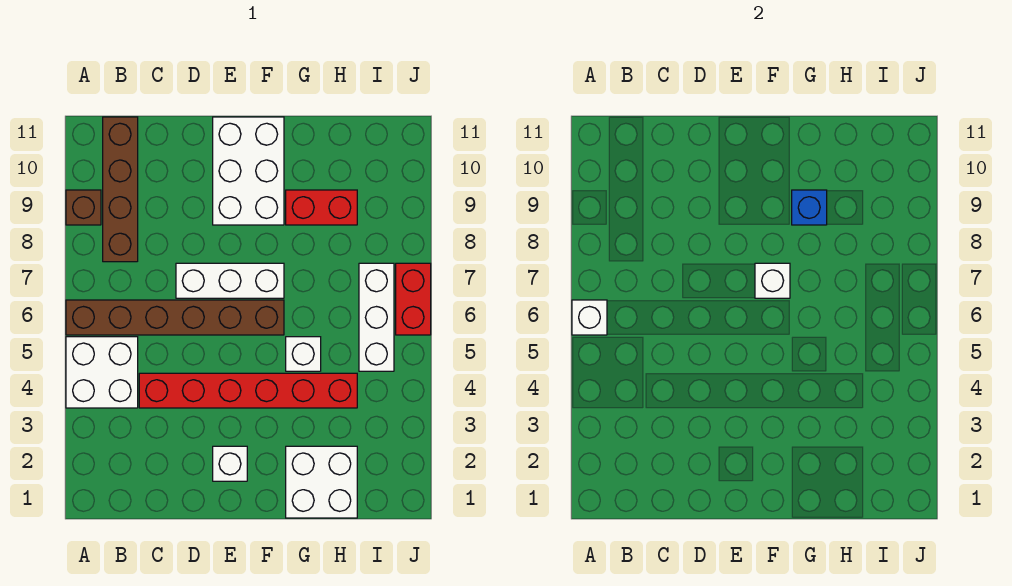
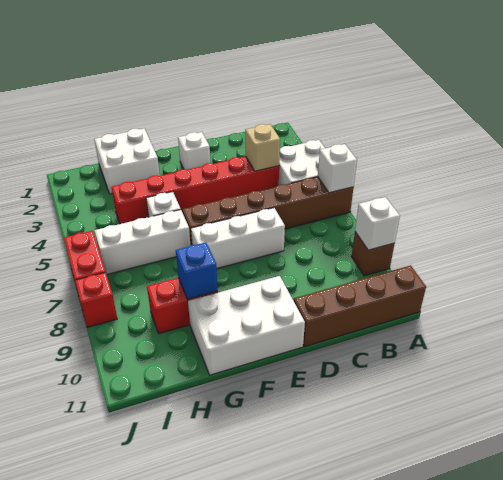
brown 1x4 brick [103,117,138,262] -> brown 1x4 brick turned to [294,265,426,347]
none -> tan 1x1 brick [245,124,280,171]
white 2x3 brick [213,117,284,225] -> white 2x3 brick turned to [188,276,305,375]
white 1x1 brick [755,263,790,298] -> white 1x1 brick moved to [355,197,400,250]
white 1x3 brick [359,263,394,371] -> white 1x3 brick turned to [95,210,191,275]
none -> red 1x1 brick [75,272,117,327]

